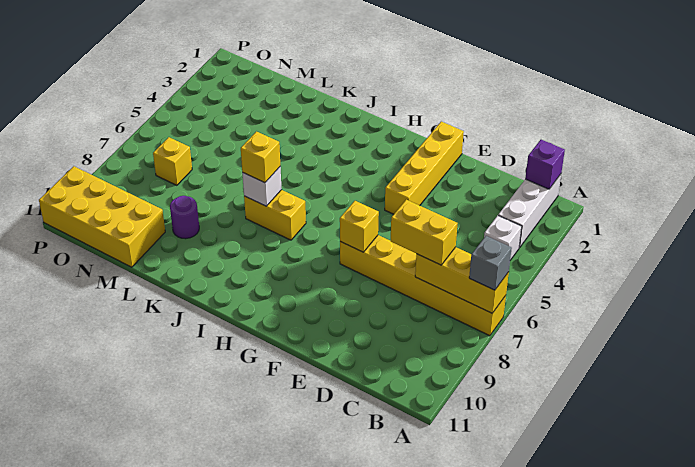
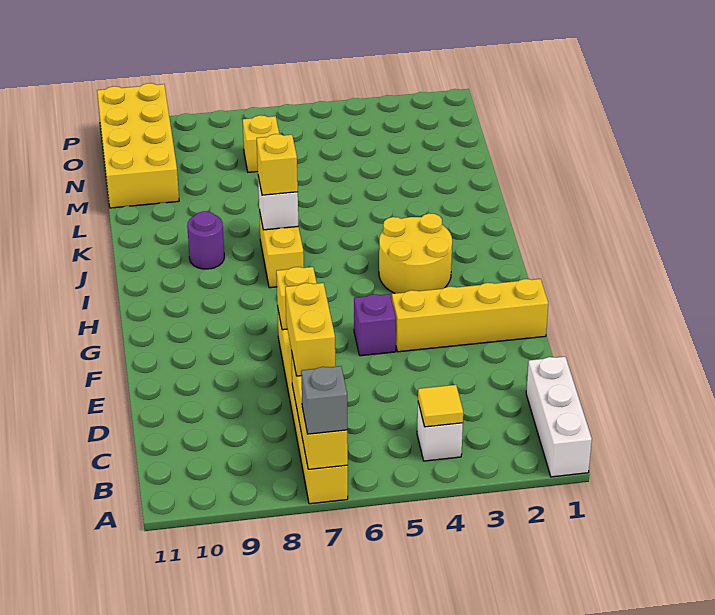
white 1x3 brick [498,174,561,247] -> white 1x3 brick turned to [526,357,592,477]
purple 1x1 brick [525,140,565,189] -> purple 1x1 brick moved to [354,294,396,356]
none -> yellow 1x1 tile [418,385,463,427]
none -> yellow 2x2 round brick [379,213,452,293]
purple 1x1 round brick [170,196,199,239] -> purple 1x1 round brick moved to [187,211,224,269]

